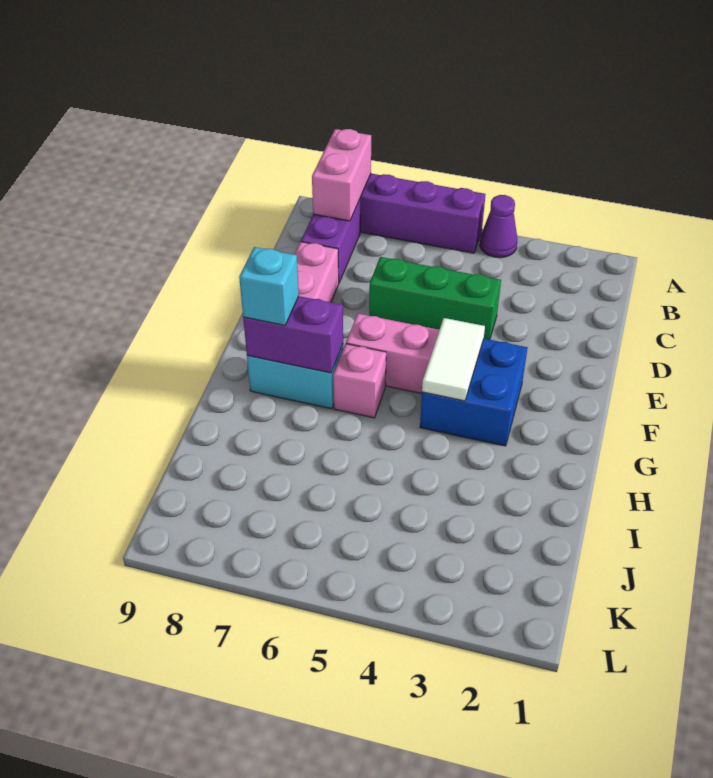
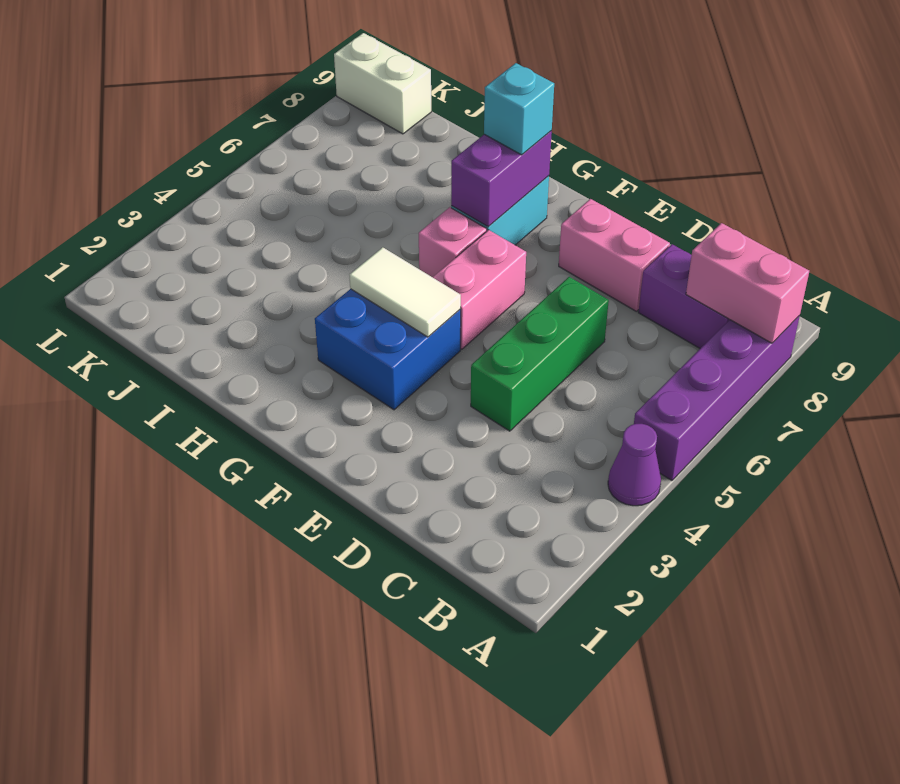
none -> white 1x2 brick [334,33,431,134]

